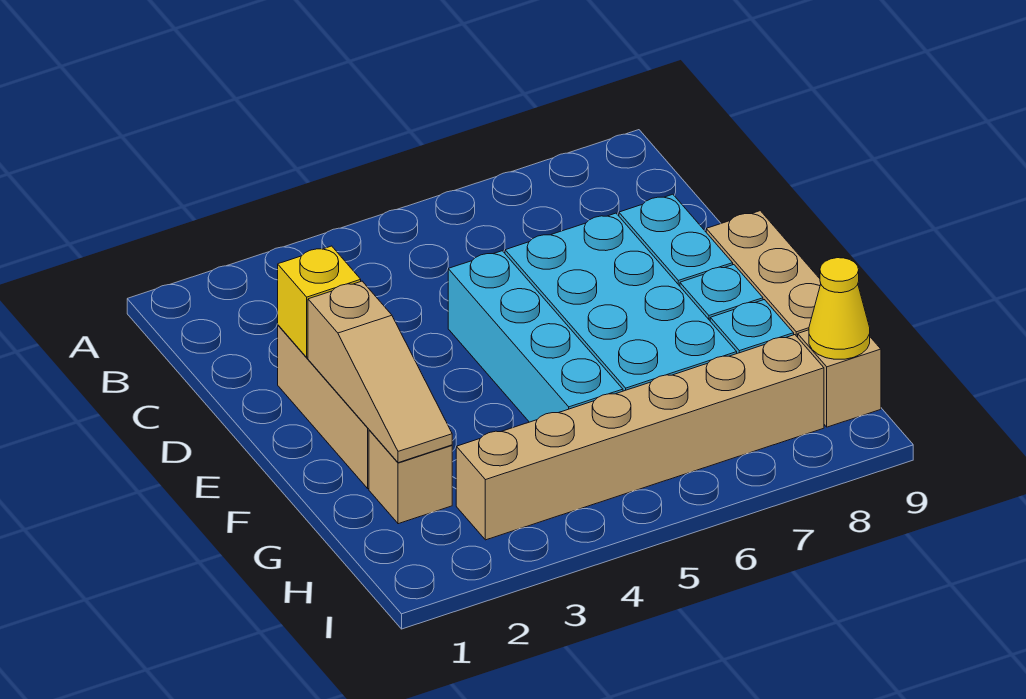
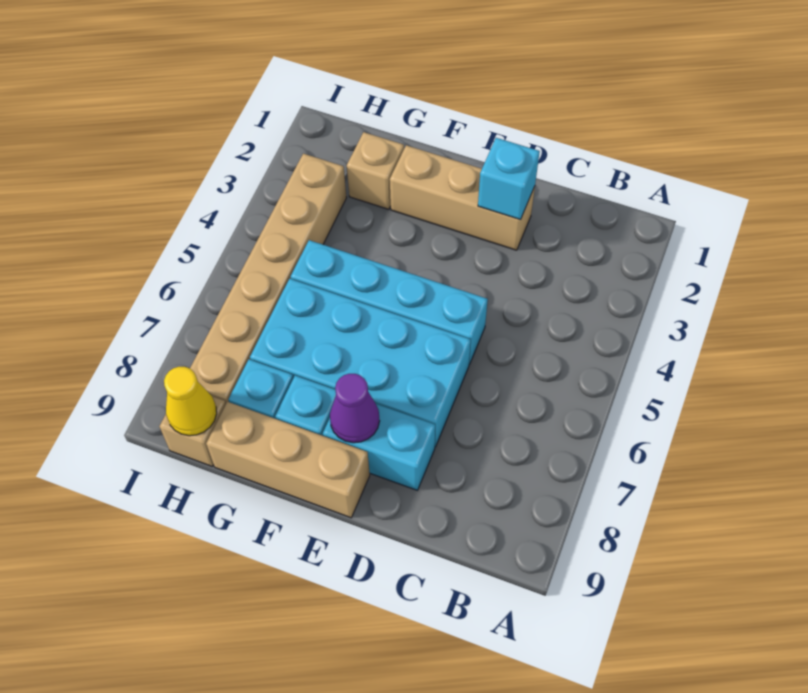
yellow 1x1 brick [278,246,361,357] -> cyan 1x1 brick [478,138,540,220]
tan 1x3 slope [308,281,452,463] -> none
none -> purple 1x1 cone [330,374,380,443]

